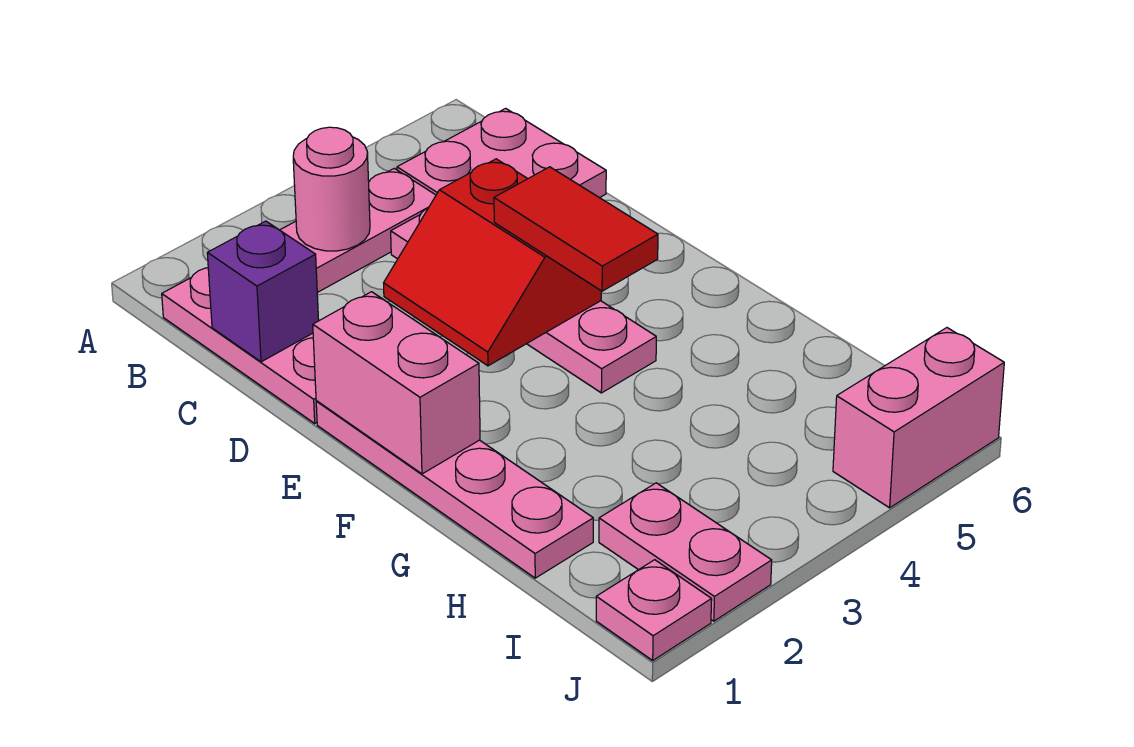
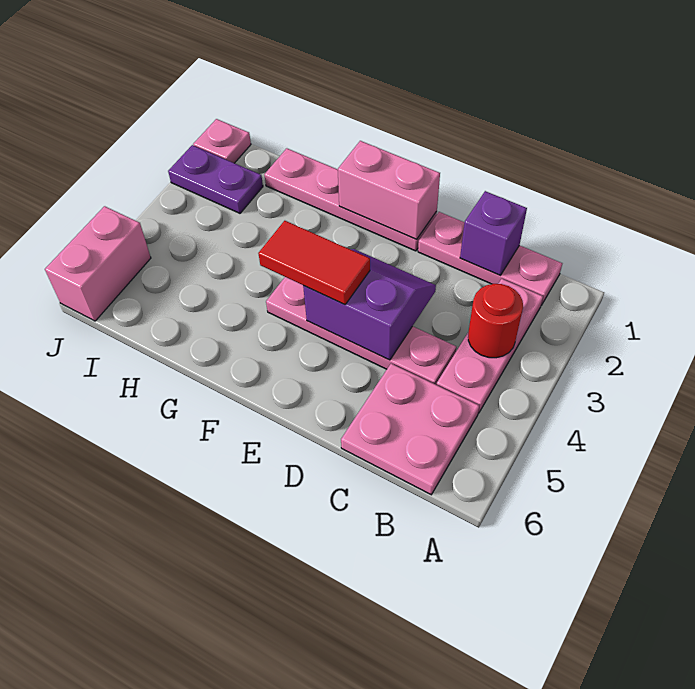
pink 1x1 round brick [293,127,370,251] -> red 1x1 round brick [468,284,523,358]
red 2x2 slope [384,159,601,366] -> purple 2x2 slope [303,249,436,360]
pink 1x2 plate [599,483,772,621] -> purple 1x2 plate [168,145,263,213]

